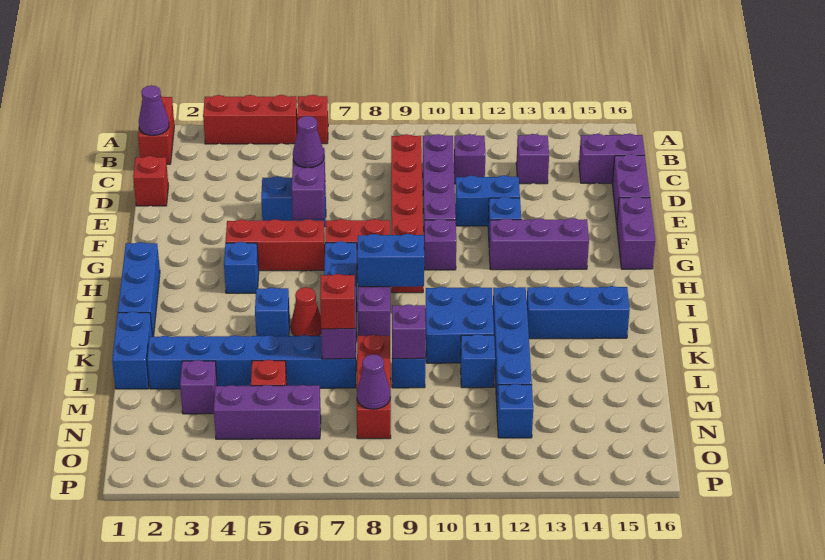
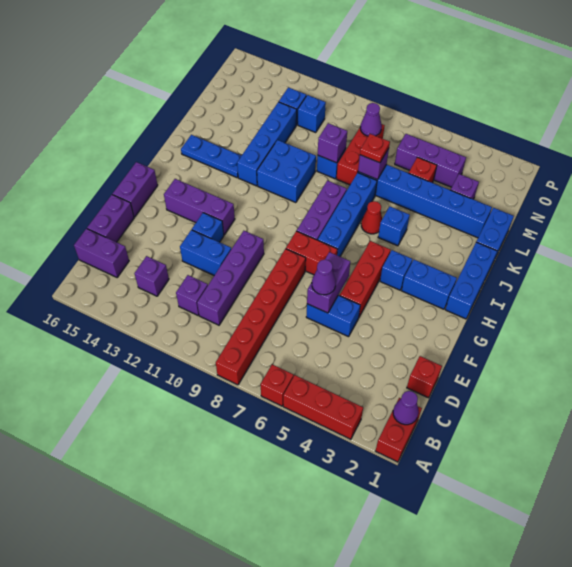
red 1x6 brick [391,134,423,293] -> red 1x6 brick moved to [216,249,306,385]
red 1x3 brick [226,219,325,271] -> red 1x3 brick turned to [340,241,391,317]
purple 1x1 brick [424,219,456,270] -> none
blue 1x2 brick [357,234,424,287] -> blue 1x2 brick moved to [402,260,457,309]
blue 1x3 brick [527,286,630,339] -> blue 1x3 plate [181,135,241,178]
red 1x1 brick [320,274,355,329] -> red 1x1 plate [360,134,390,163]
blue 1x1 brick [461,334,495,388] -> blue 1x1 brick moved to [298,95,326,132]

